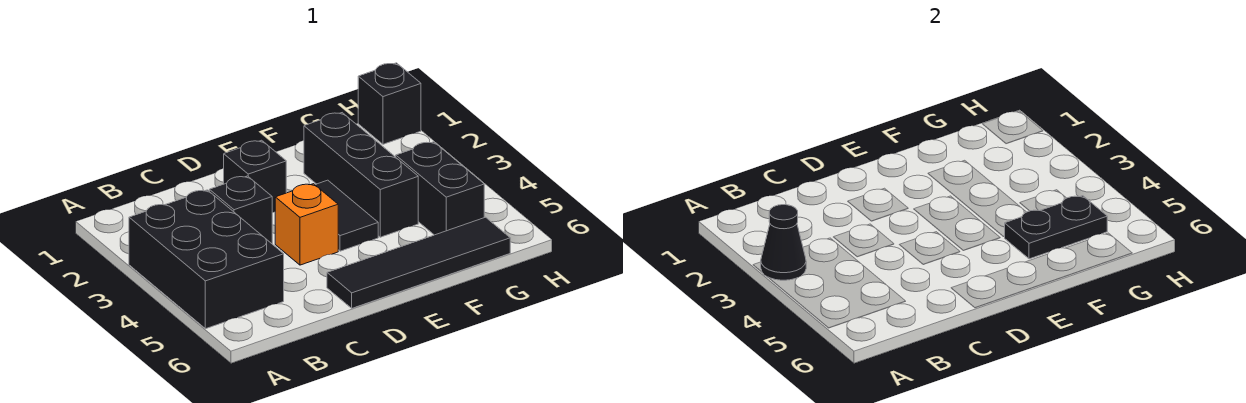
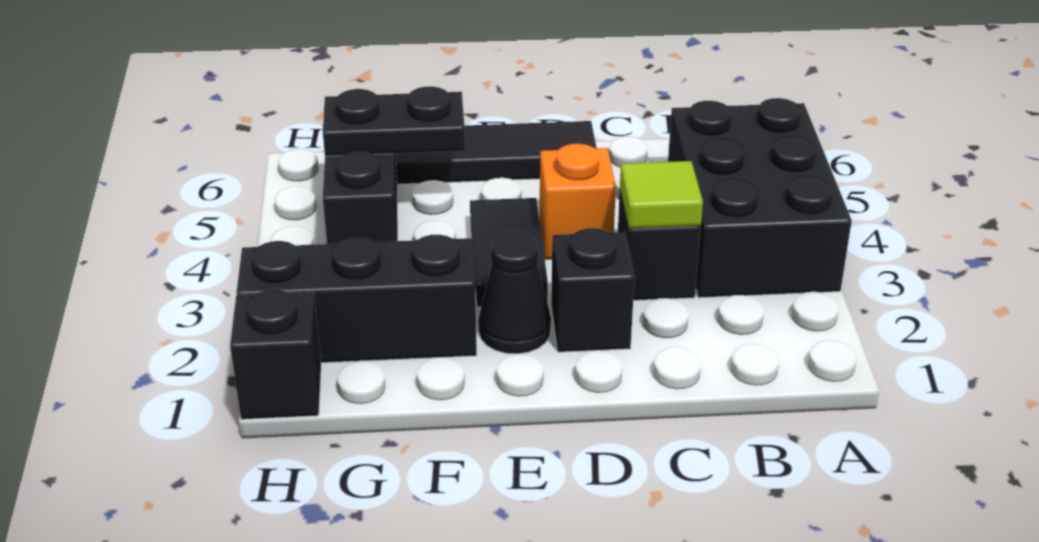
black 1x1 cone [761,205,806,280] -> black 1x1 cone moved to [478,231,551,354]
none -> lime 1x1 tile [620,161,703,229]
black 1x3 brick [304,113,418,237] -> black 1x3 brick turned to [236,235,477,363]

